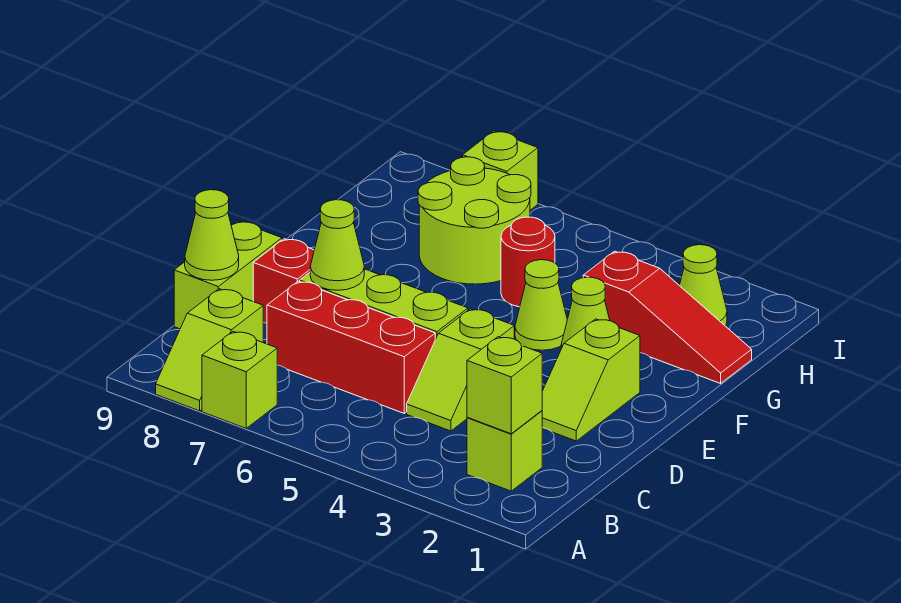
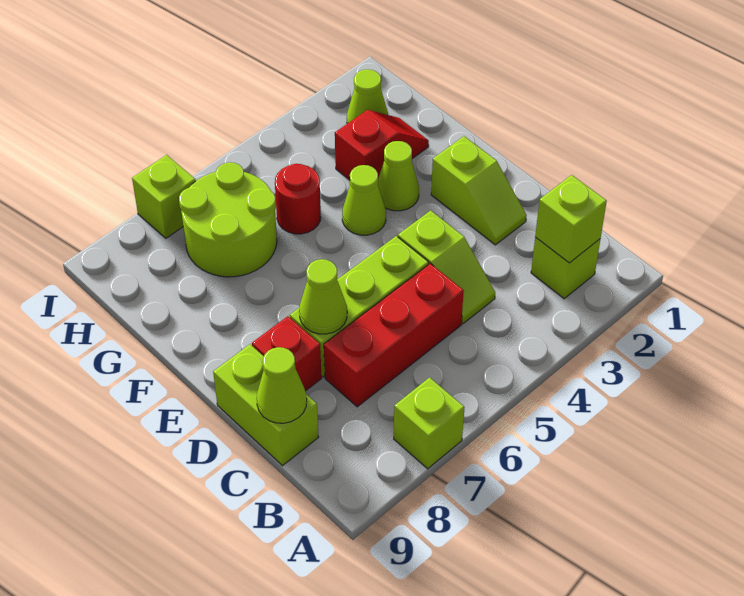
lime 1x2 slope [156,289,263,411] -> none
red 1x3 slope [583,251,752,383] -> red 1x2 slope [335,110,429,180]

